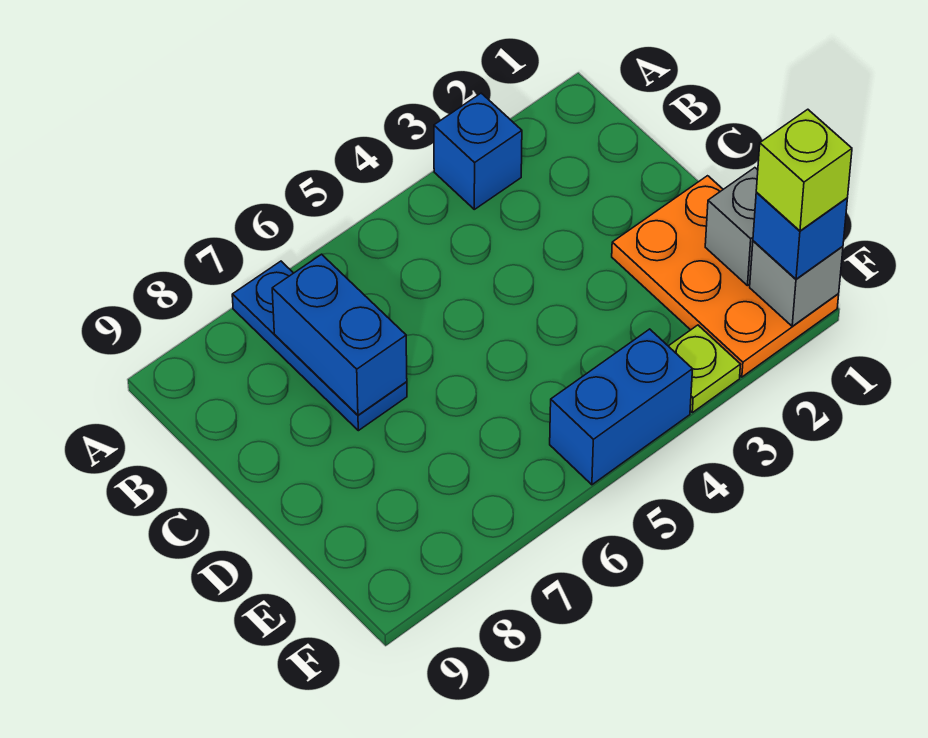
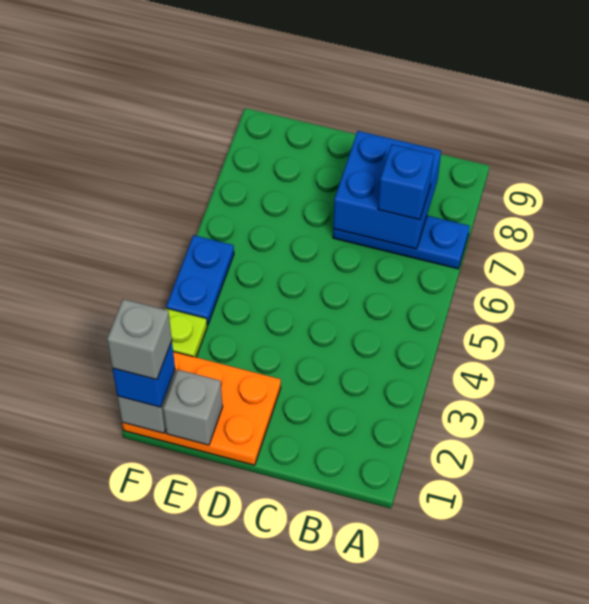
blue 1x1 brick [434,93,522,209] -> blue 1x1 brick moved to [378,145,434,220]
blue 1x2 brick [272,254,407,415] -> blue 2x2 brick [333,131,441,249]
lime 1x1 brick [756,109,852,231] -> grey 1x1 brick [107,299,172,380]
blue 1x2 brick [550,329,693,485] -> blue 1x2 plate [166,235,234,325]

